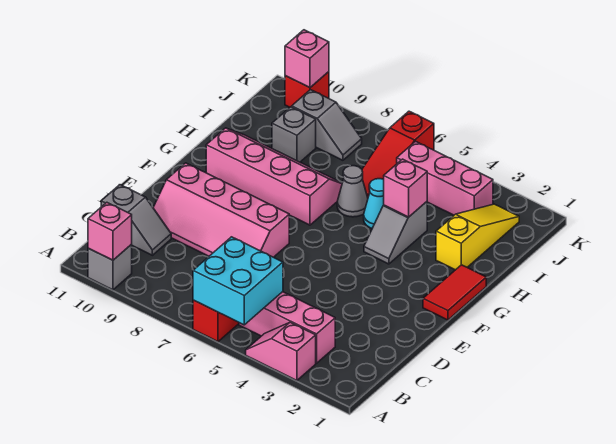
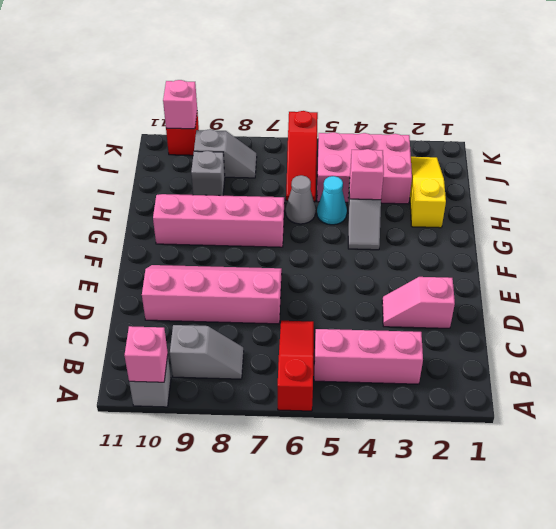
pink 1x2 slope [246,322,316,381] -> pink 1x2 slope moved to [382,277,455,328]
cyan 2x2 brick [193,237,283,325] -> none
grey 1x2 slope [101,185,171,255] -> grey 1x2 slope moved to [170,325,244,379]
pink 2x4 slope [153,163,289,257] -> pink 2x4 slope turned to [142,265,282,324]
red 1x2 tile [423,265,486,320] -> none
pink 1x3 brick [397,141,493,215] -> pink 2x3 brick [317,132,412,204]

